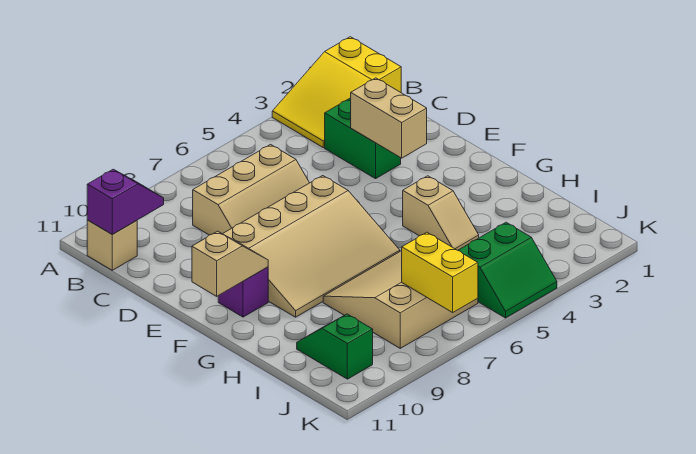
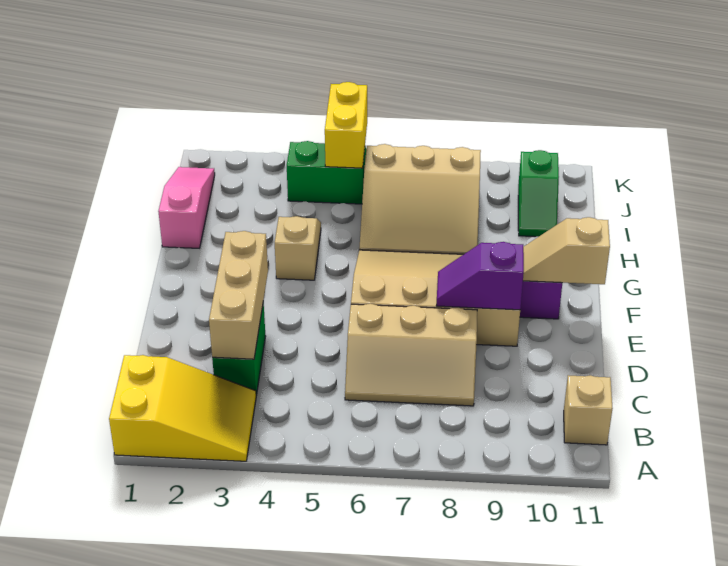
purple 1x2 slope [87,169,164,234] -> purple 1x2 slope moved to [436,242,524,310]
tan 2x3 slope [193,144,309,235] -> tan 2x3 slope turned to [345,304,477,406]
tan 1x2 brick [351,78,427,158] -> tan 1x3 brick [209,231,268,359]
none -> pink 1x3 slope [158,167,215,248]
yellow 1x2 brick [402,232,478,312] -> yellow 1x2 brick moved to [325,82,367,168]

